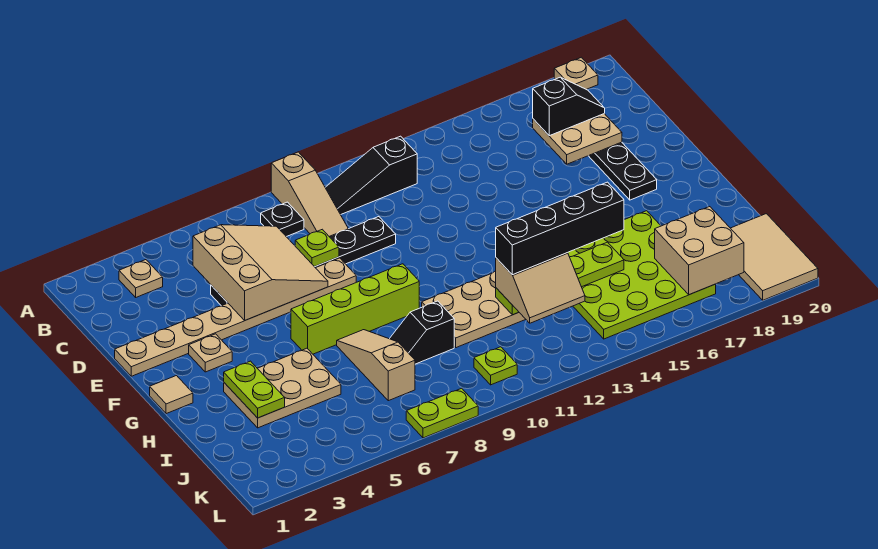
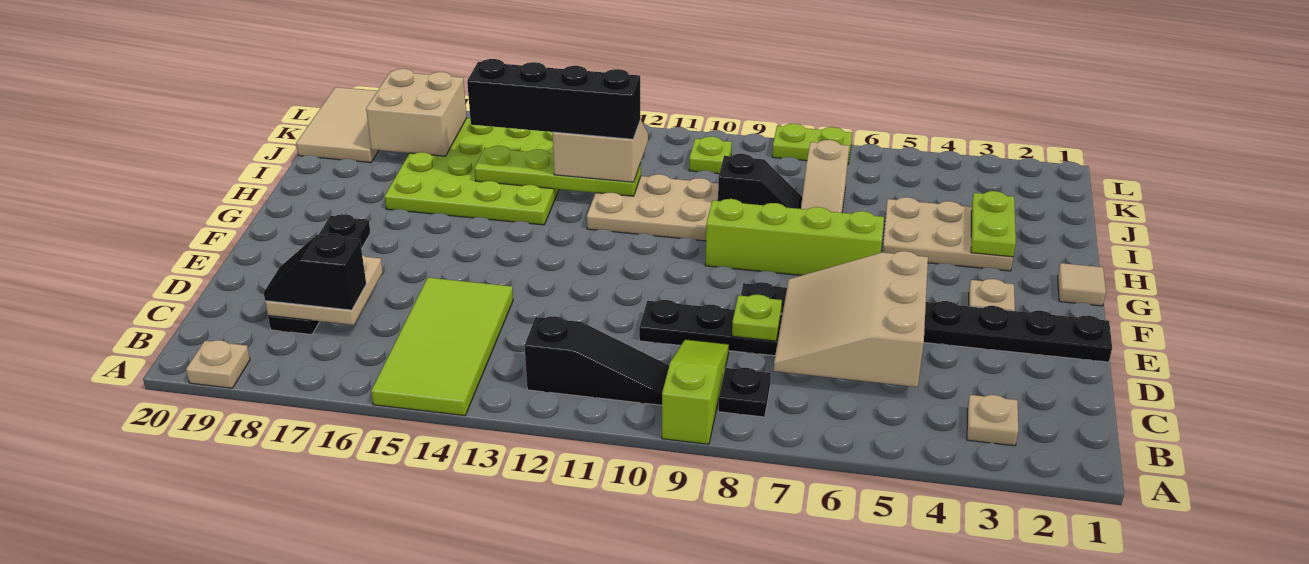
tan 1x3 slope [271,152,348,236] -> lime 1x3 slope [662,339,729,444]
none -> lime 2x4 tile [371,278,513,416]
tan 1x8 plate [115,258,356,376] -> black 1x8 plate [741,282,1112,362]

